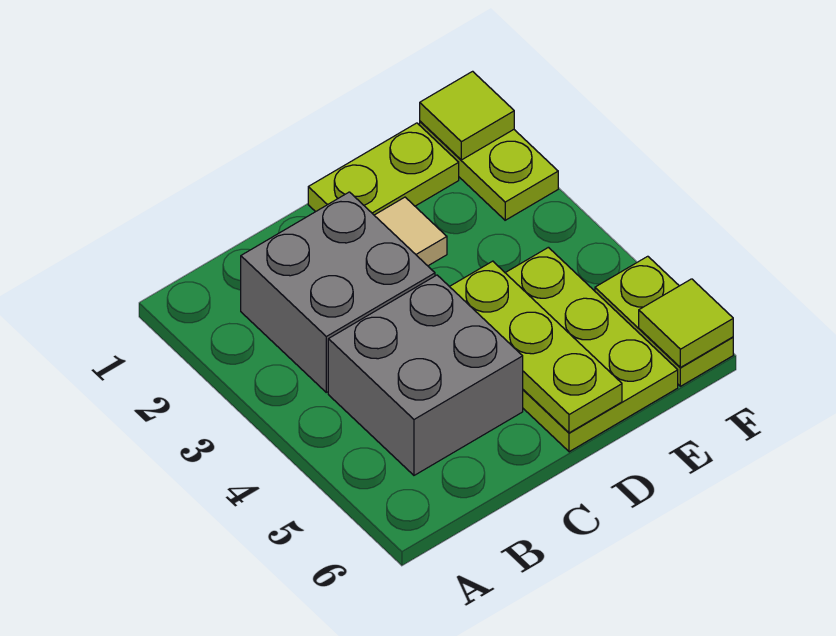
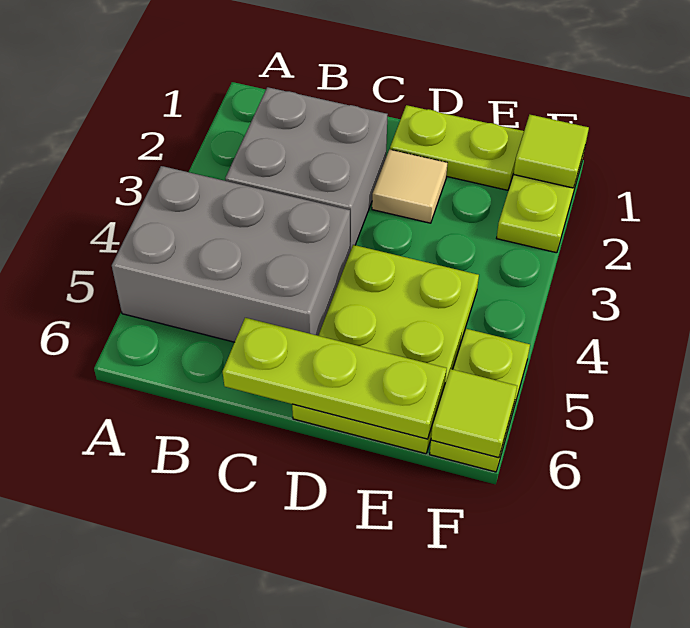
grey 2x2 brick [328,275,523,475] -> grey 2x3 brick [112,166,350,342]
lime 1x3 plate [449,261,622,433] -> lime 1x3 plate turned to [222,318,447,439]

